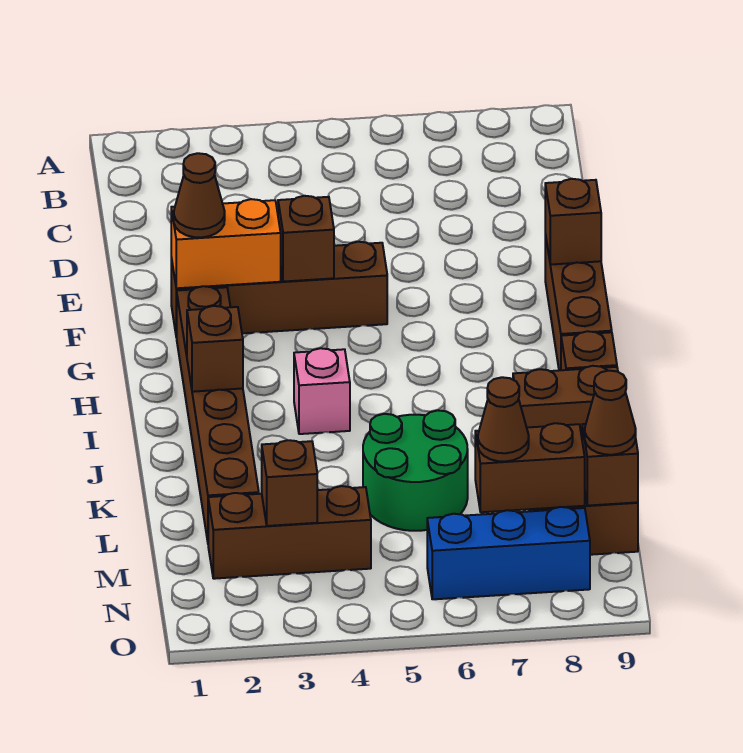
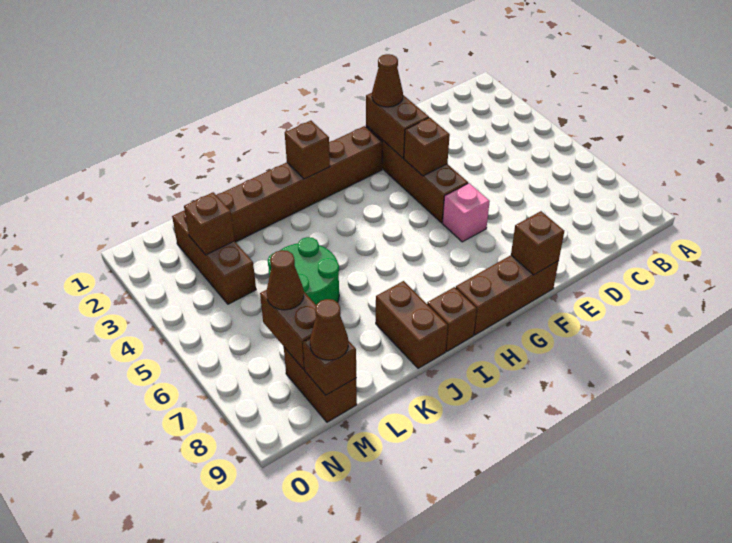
orange 1x2 brick [171,199,281,288] -> brown 1x2 brick [366,93,429,158]
pink 1x1 brick [294,348,350,434] -> pink 1x1 brick moved to [442,183,490,242]
blue 1x3 brick [427,507,590,599] -> none

